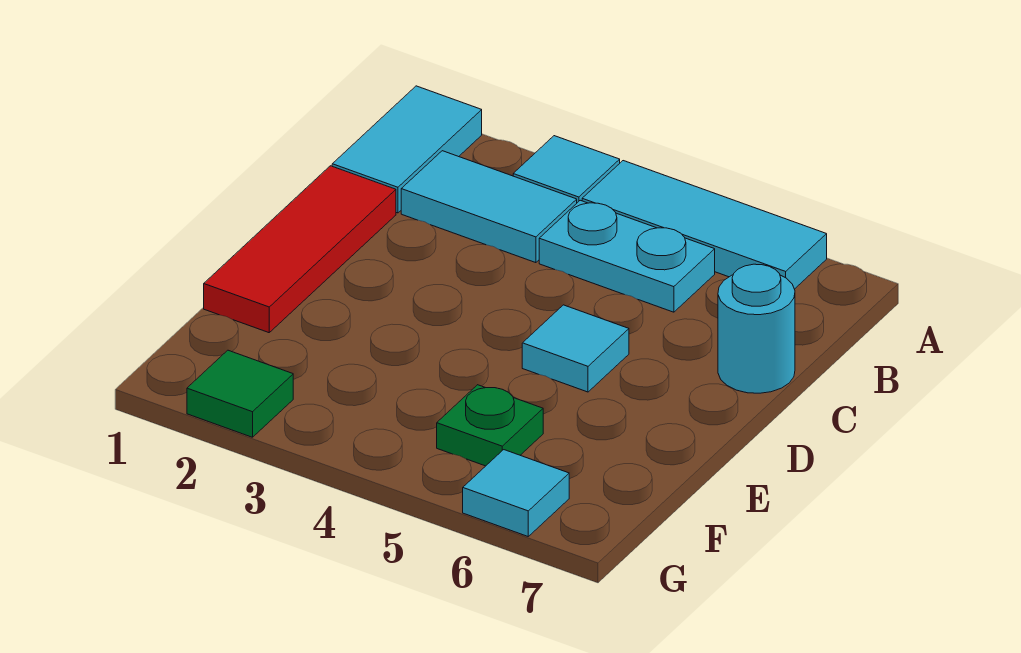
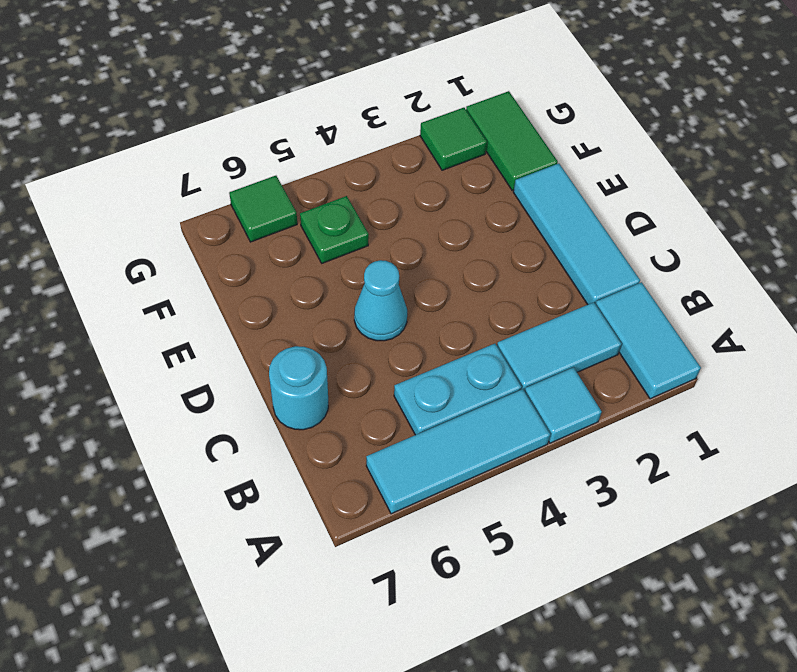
red 1x3 tile [204,166,396,333] -> cyan 1x3 tile [513,163,640,305]
cyan 1x1 tile [522,305,629,392] -> cyan 1x1 cone [354,260,407,341]
none -> green 1x2 tile [466,91,558,190]
cyan 1x1 tile [463,450,569,536] -> green 1x1 tile [229,176,297,242]

